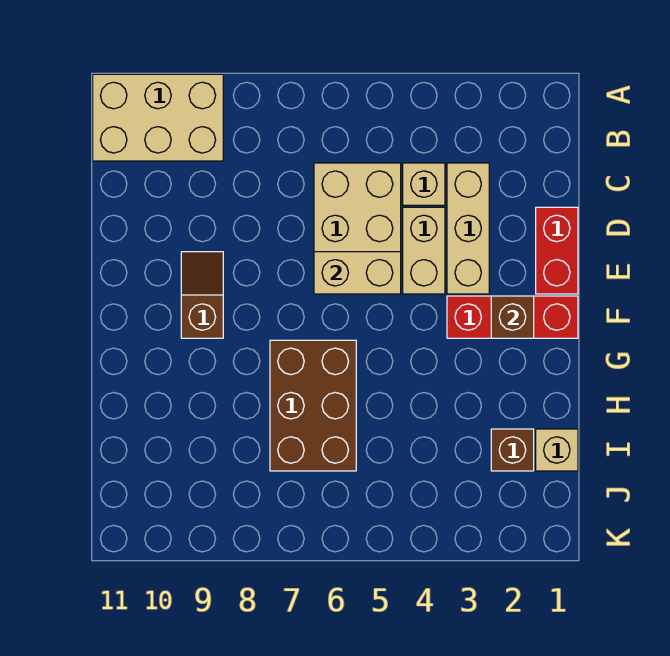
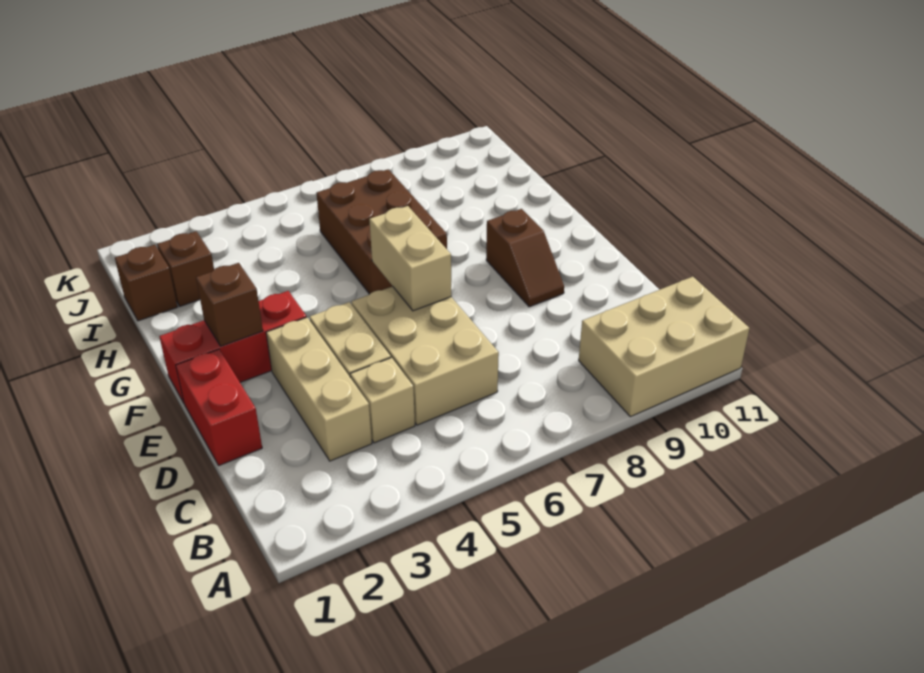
tan 1x2 brick [314,252,401,294] -> tan 1x2 brick turned to [369,206,451,311]
tan 1x1 brick [536,429,578,471] -> brown 1x1 brick [115,245,177,321]

